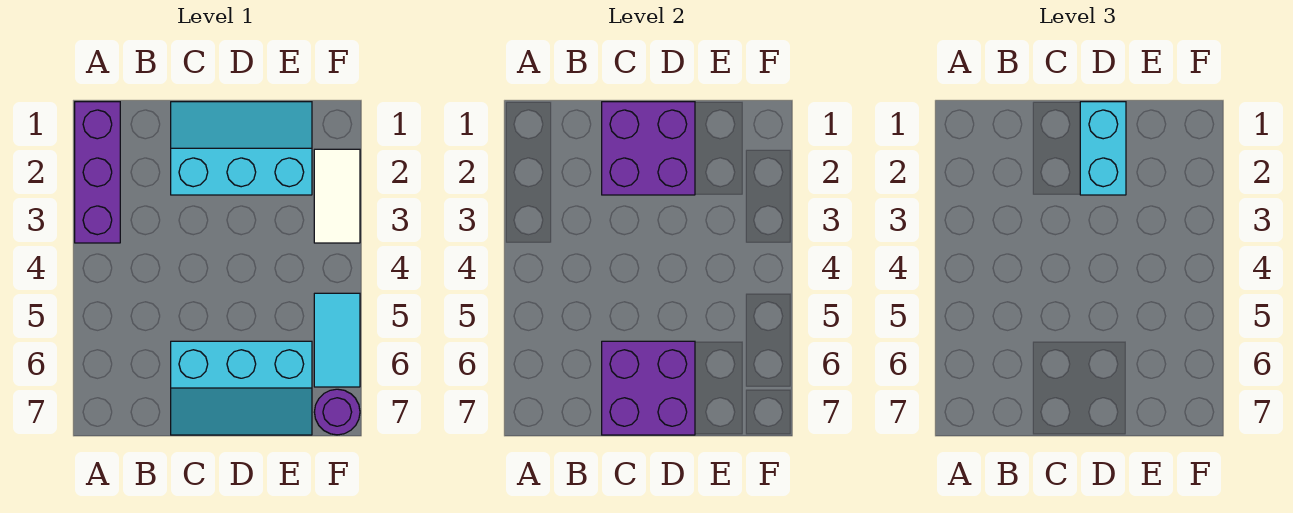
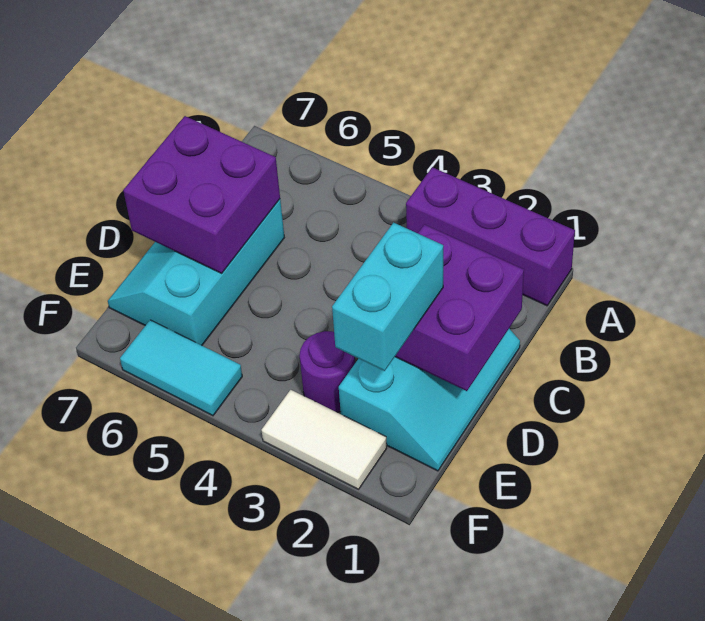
cyan 1x2 brick [1080,102,1126,195] -> cyan 1x2 brick turned to [332,223,443,371]
purple 1x1 round brick [314,389,360,435] -> purple 1x1 round brick moved to [300,331,355,412]

